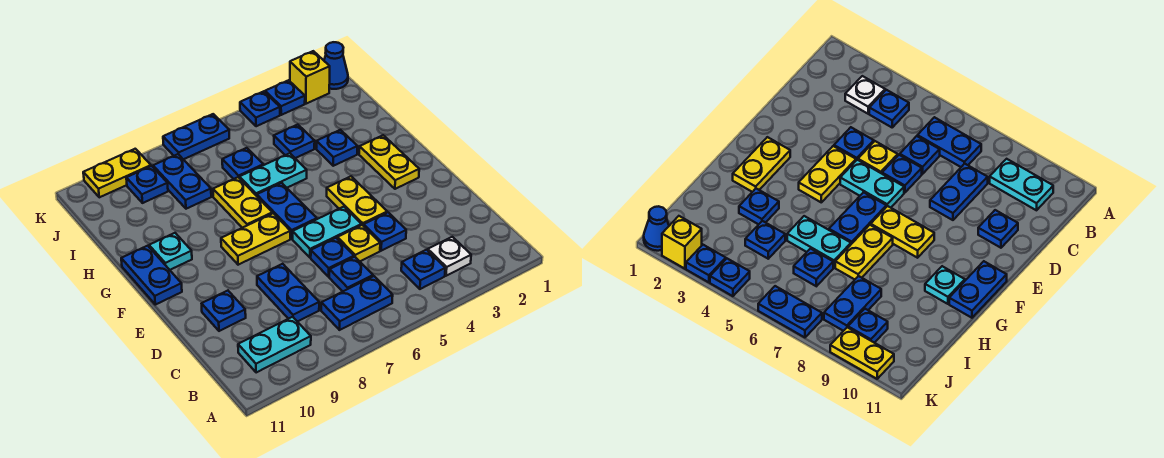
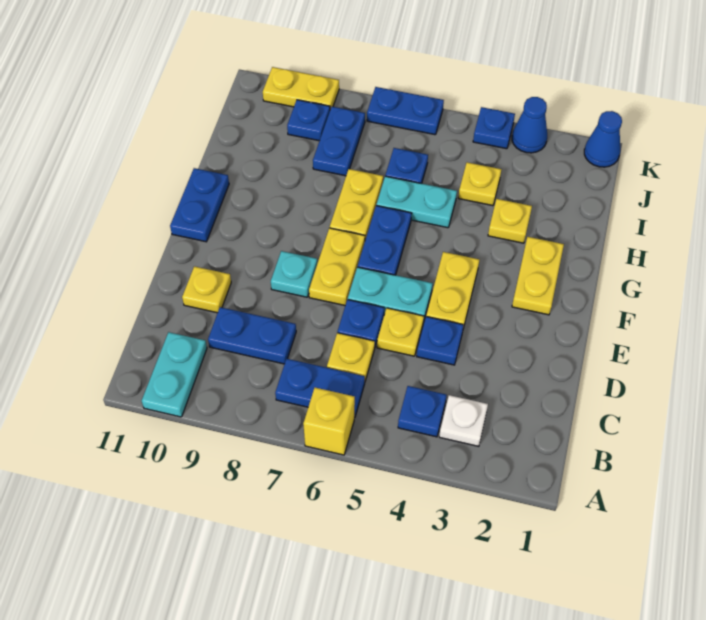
cyan 1x2 plate [238,317,311,373] -> cyan 1x2 plate turned to [142,332,207,417]
blue 1x1 plate [329,257,373,291] -> yellow 1x1 plate [327,333,375,381]
blue 1x2 plate [257,264,319,322] -> blue 1x2 plate turned to [208,307,296,364]
blue 1x1 plate [202,291,246,331] -> yellow 1x1 plate [182,266,231,313]
yellow 1x2 plate [221,213,290,265] -> yellow 1x2 plate turned to [309,228,365,305]
cyan 1x1 plate [149,233,192,270] -> cyan 1x1 plate moved to [271,251,317,297]
blue 1x1 plate [316,130,357,166] -> yellow 1x1 plate [488,199,532,243]
blue 1x1 plate [274,125,315,158] -> yellow 1x1 plate [458,162,501,206]
yellow 1x1 brick [290,51,330,104] -> yellow 1x1 brick moved to [303,388,355,455]
blue 1x1 plate [265,80,305,115] -> blue 1x1 cone [512,97,547,153]

